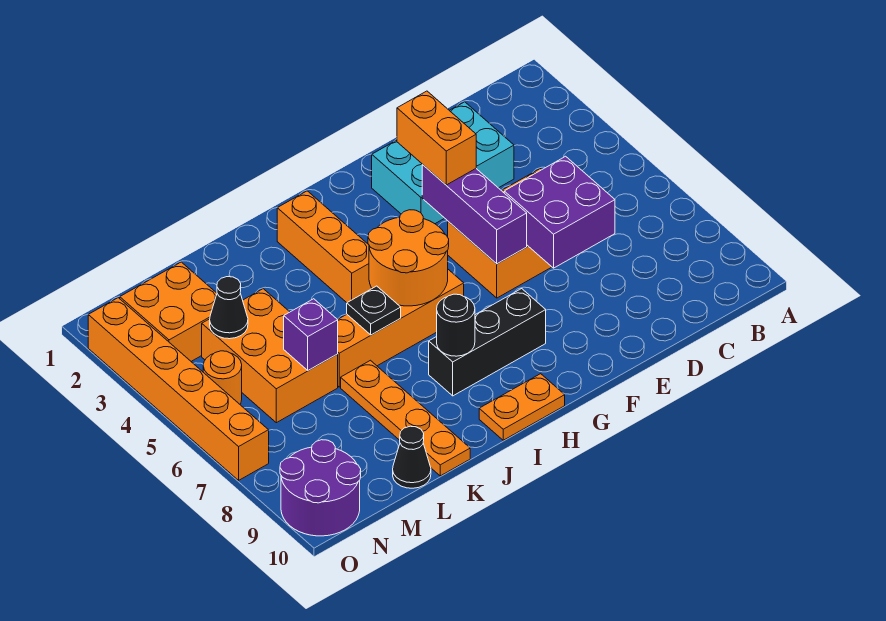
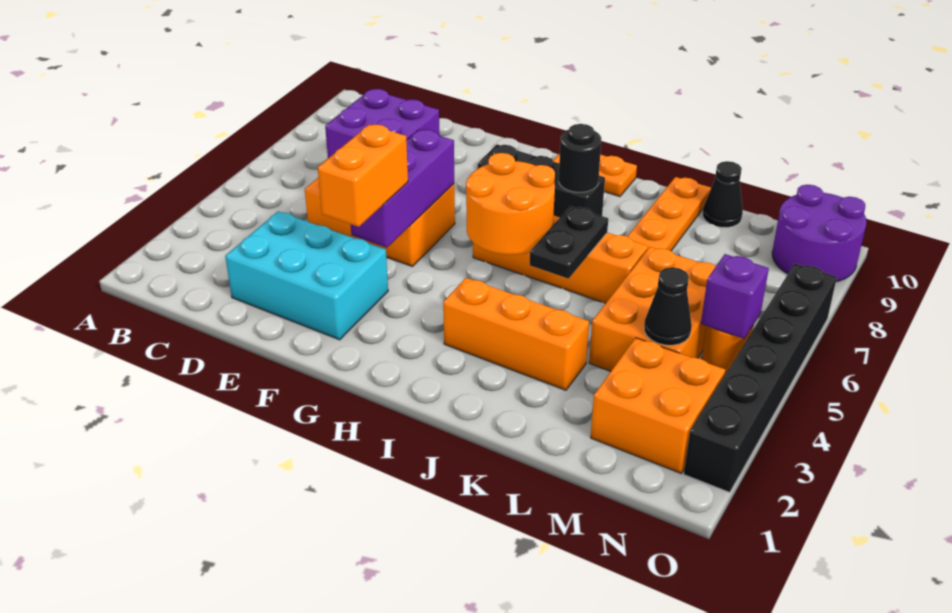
orange 1x3 brick [277,191,372,303] -> orange 1x3 brick turned to [443,278,589,390]
black 1x1 plate [347,286,401,335] -> black 1x2 plate [530,206,608,279]
purple 1x1 brick [284,299,338,370] -> purple 1x1 brick moved to [701,254,769,339]
orange 1x6 brick [88,298,269,480] -> black 1x6 brick [684,264,837,492]

